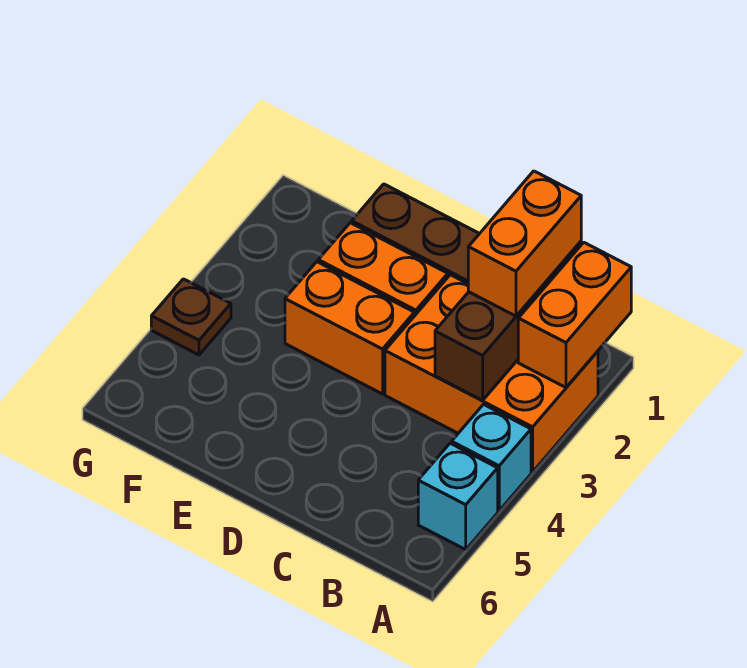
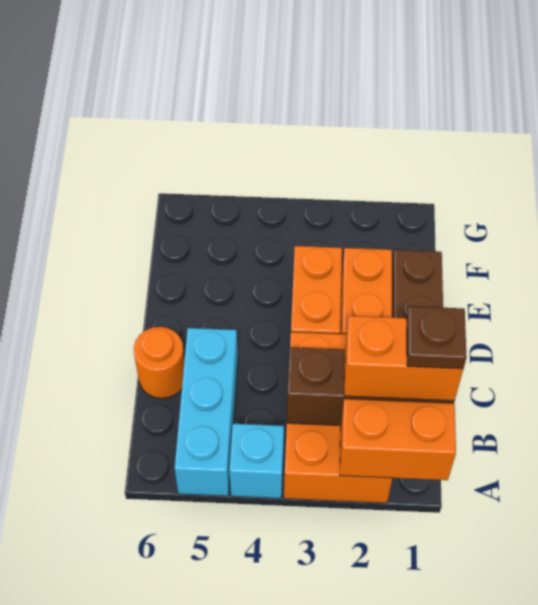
cyan 1x1 brick [418,443,498,550] -> cyan 1x3 brick [175,328,238,496]
none -> orange 1x1 round brick [134,327,185,398]
brown 1x1 plate [151,279,231,355] -> brown 1x1 plate moved to [406,306,467,369]

